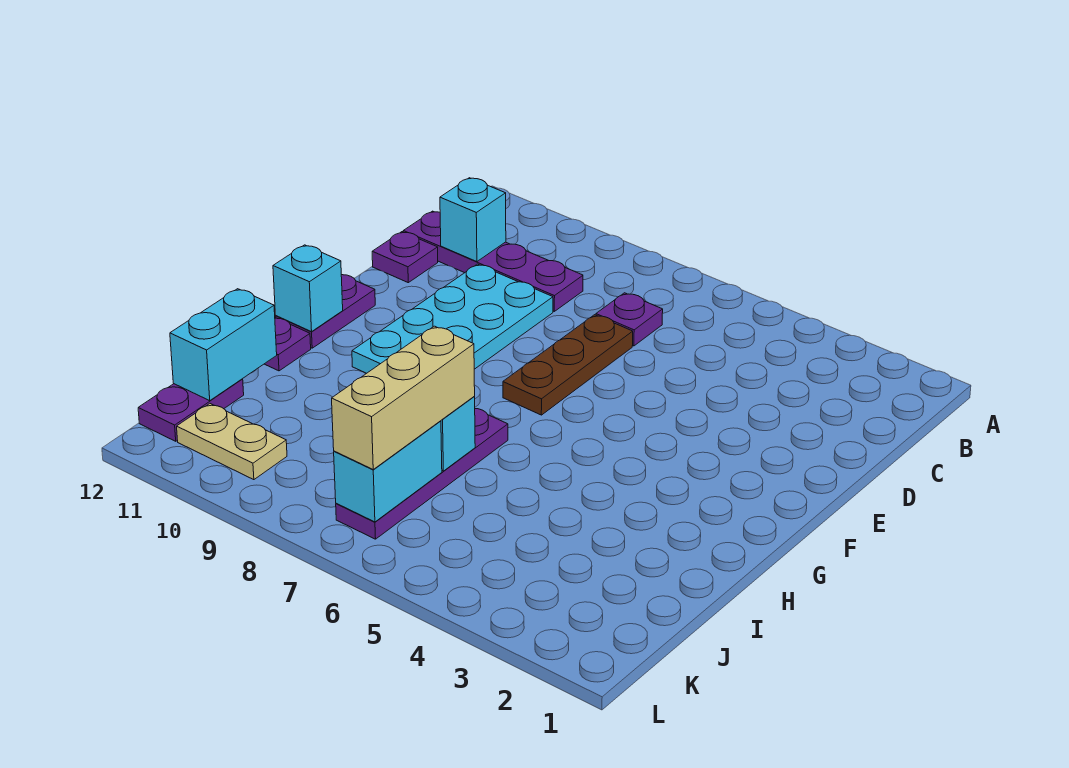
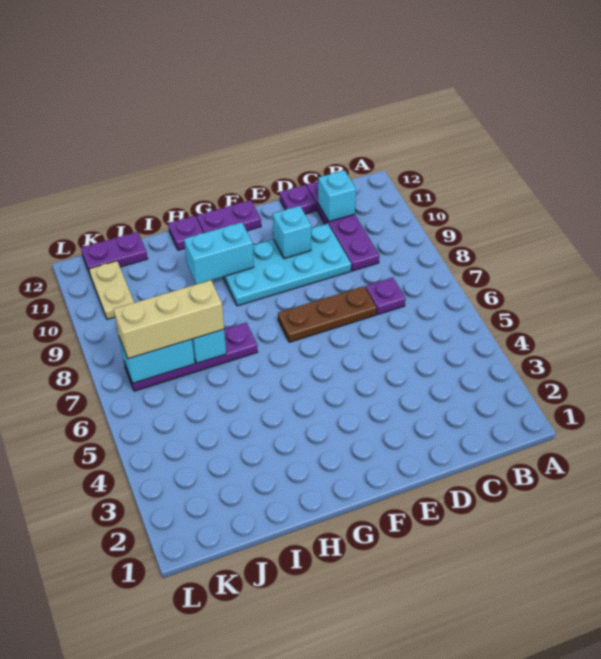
cyan 1x1 brick [273,245,343,332] -> cyan 1x1 brick moved to [273,206,311,259]
cyan 1x2 brick [170,289,277,401] -> cyan 1x2 brick moved to [184,222,254,284]

